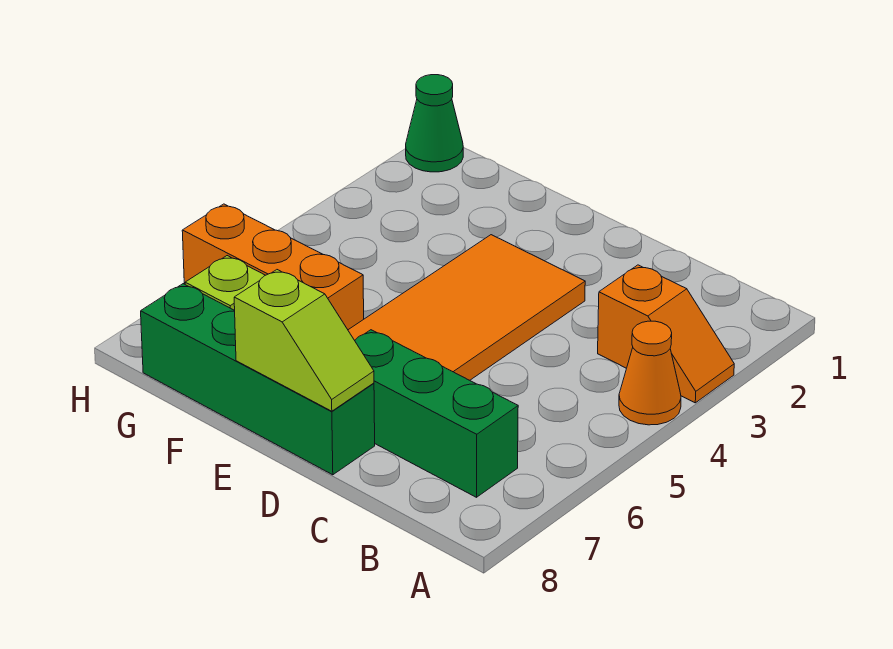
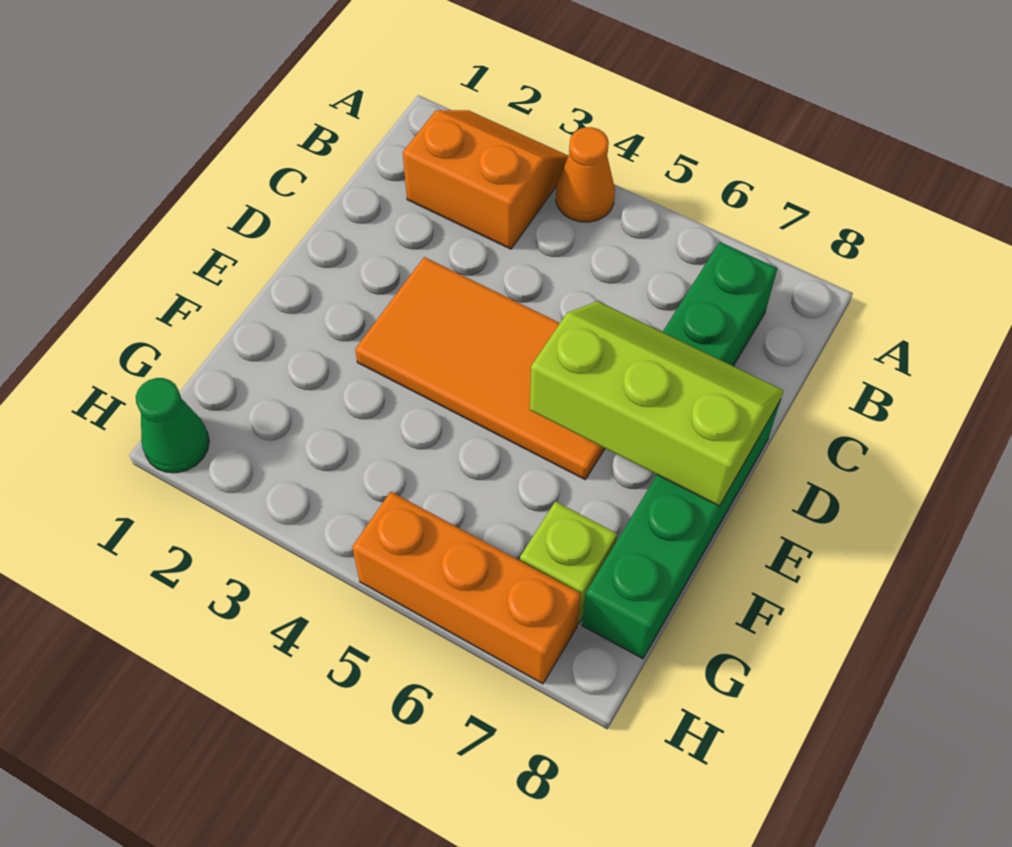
orange 1x2 slope [598,265,734,403] -> orange 2x2 slope [403,110,568,249]
lime 1x2 slope [234,270,374,411] -> lime 2x3 slope [530,301,784,506]
orange 1x3 brick [182,204,364,330] -> orange 1x3 brick turned to [352,492,581,684]

